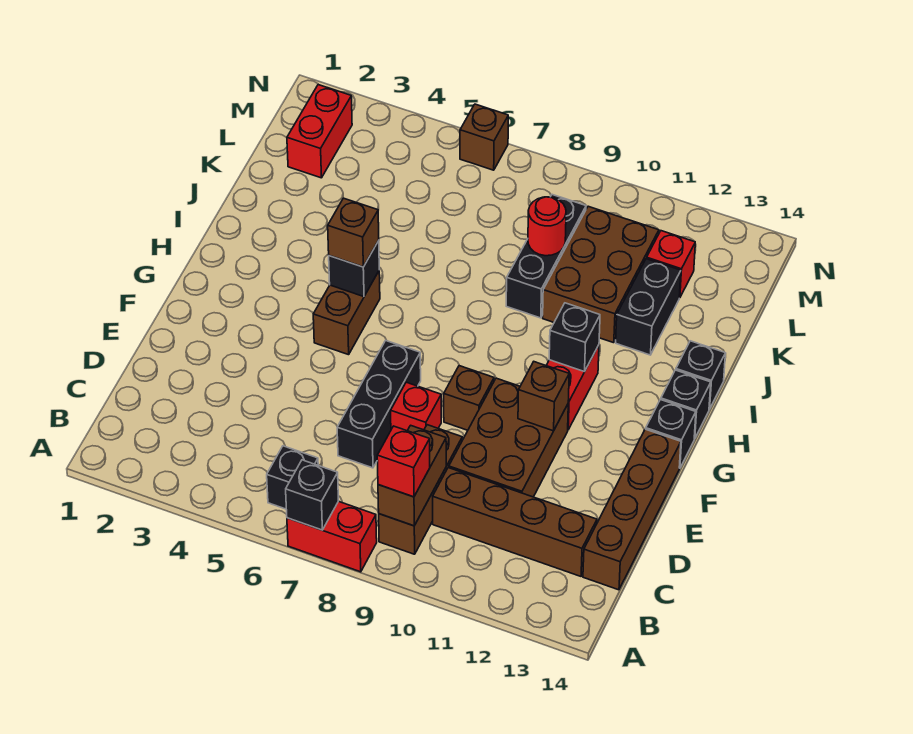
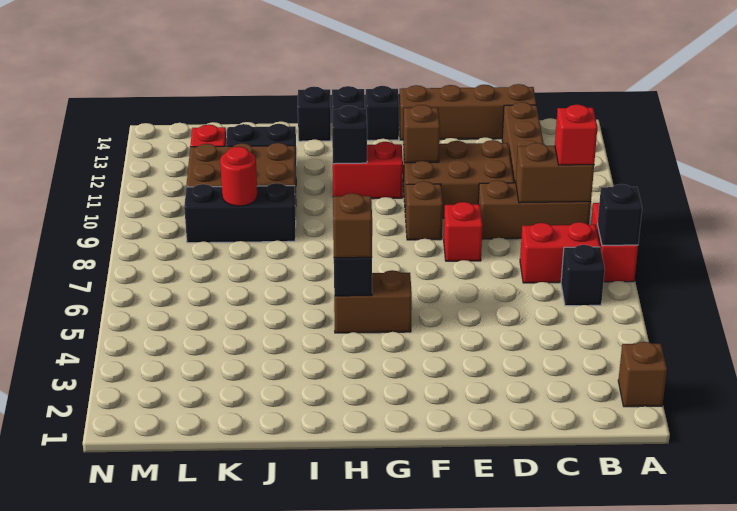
black 1x3 brick [337,341,421,468] -> none
red 1x2 brick [287,85,352,178] -> red 1x2 brick moved to [520,222,600,283]
brown 1x1 brick [460,104,508,170] -> brown 1x1 brick moved to [618,342,667,407]

